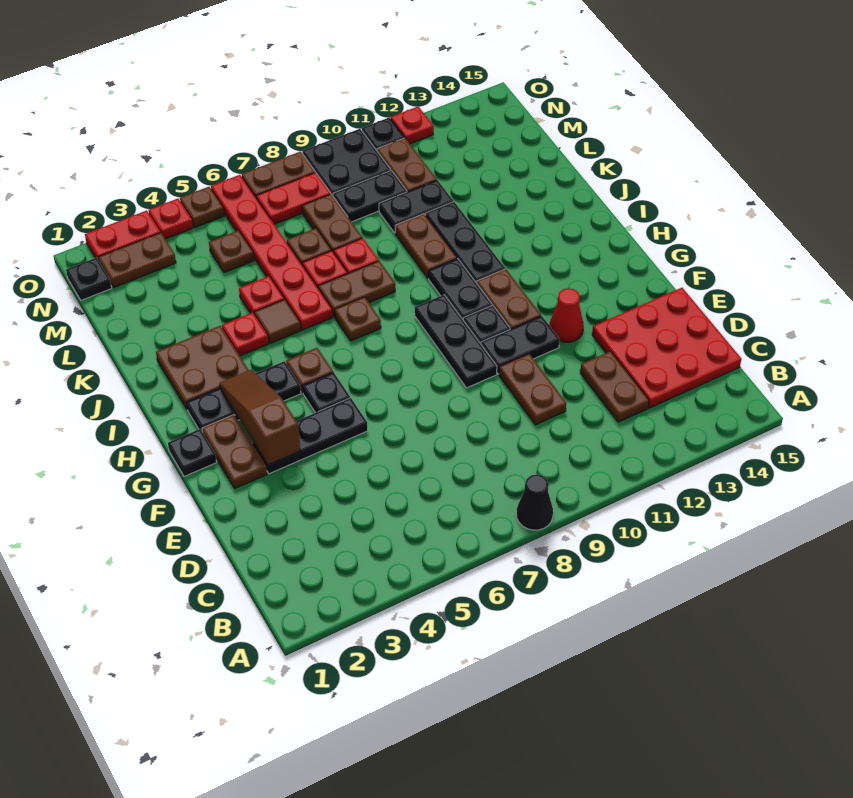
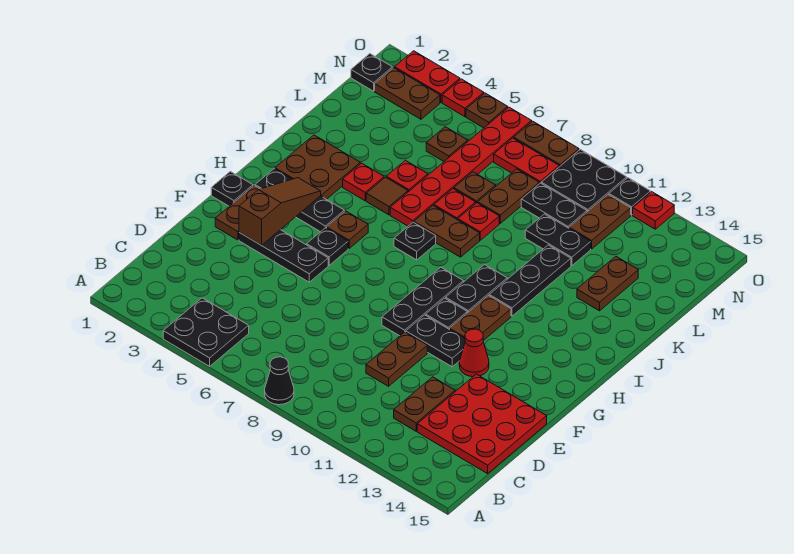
none -> black 2x2 plate [163,298,249,366]
brown 1x1 plate [335,297,381,341] -> black 1x1 plate [394,222,436,260]
brown 1x2 plate [395,214,457,278] -> brown 1x2 plate moved to [577,256,638,311]

